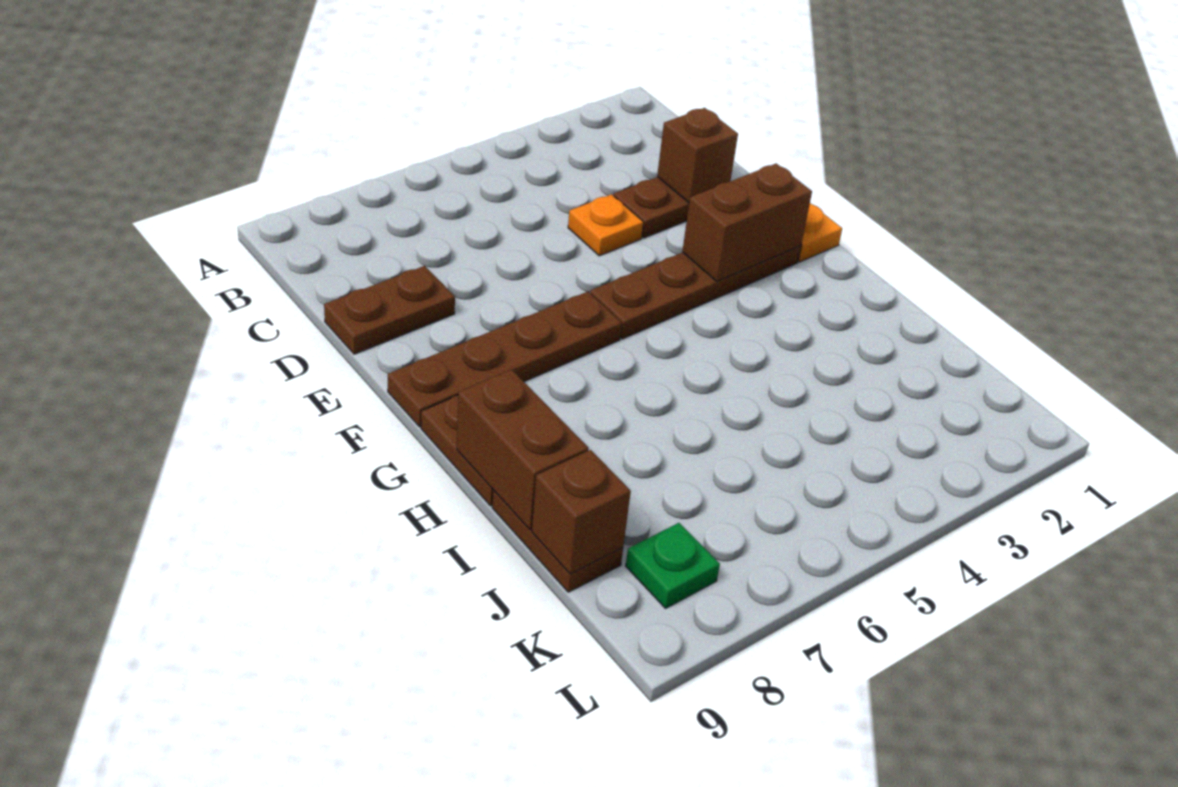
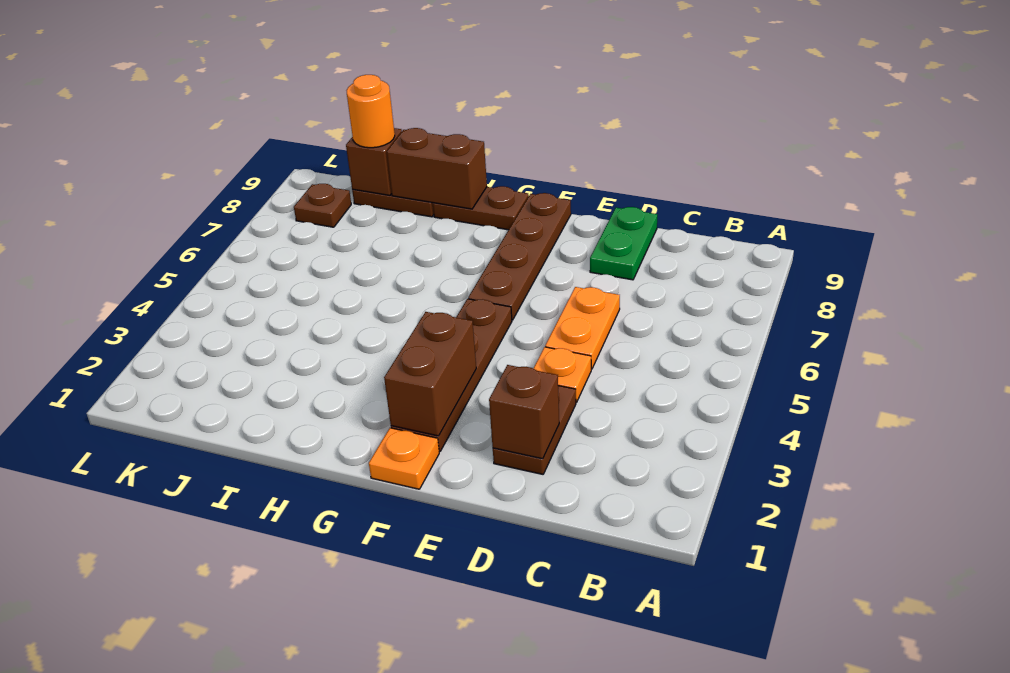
none -> orange 1x2 plate [545,287,620,369]
brown 1x2 plate [324,266,455,354] -> green 1x2 plate [590,207,657,280]
none -> orange 1x1 round brick [347,75,395,148]
green 1x1 plate [626,523,720,608] -> brown 1x1 plate [294,184,351,227]

